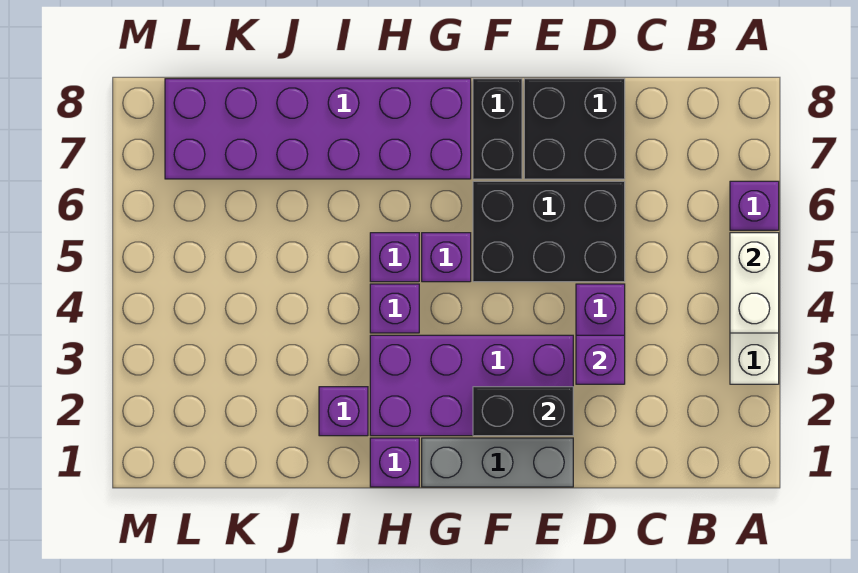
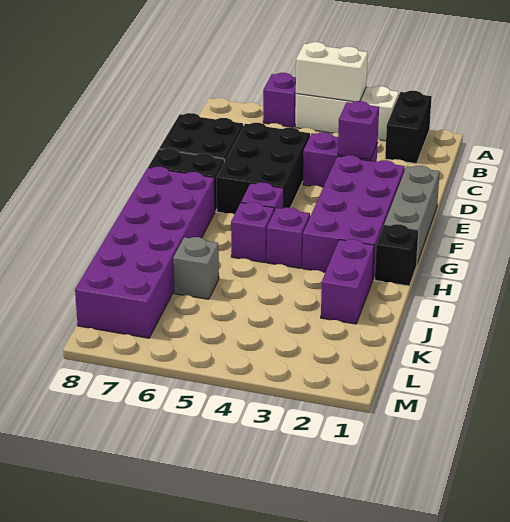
black 1x2 brick [473,387,573,436] -> black 1x2 brick moved to [385,91,432,164]
purple 1x1 brick [370,438,419,487] -> black 1x1 brick [375,224,419,286]
purple 1x1 brick [319,387,368,436] -> purple 1x2 brick [321,239,374,324]
none -> grey 1x1 brick [173,237,219,299]

